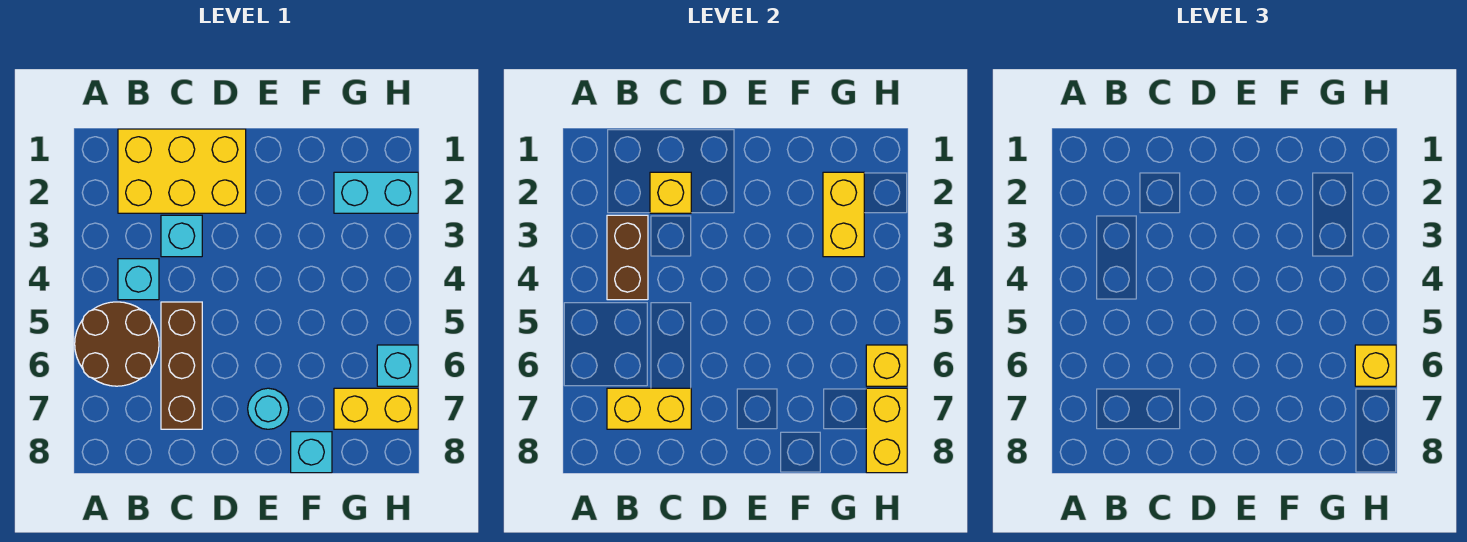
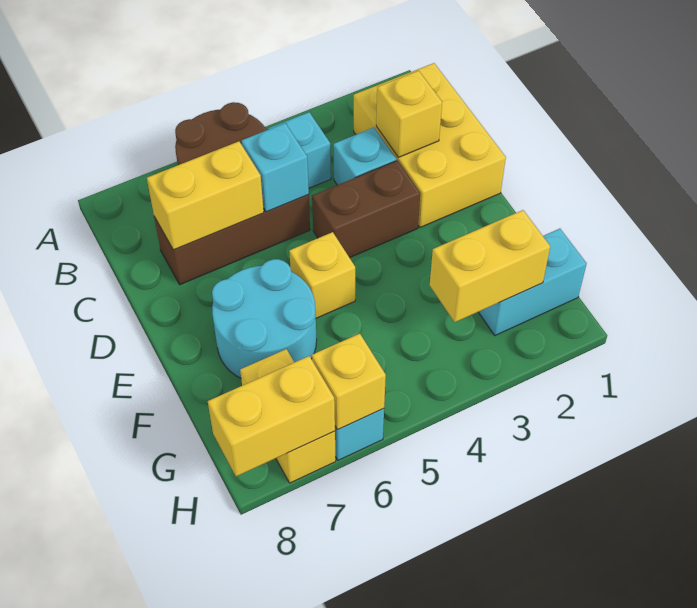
brown 1x2 brick [607,215,648,300] -> brown 1x2 brick moved to [312,161,420,258]
yellow 1x2 brick [607,388,691,429] -> yellow 1x2 brick turned to [147,141,264,250]
cyan 1x1 round brick [248,388,289,429] -> cyan 2x2 round brick [212,259,317,378]
cyan 1x1 brick [291,432,332,473] -> cyan 1x1 brick moved to [242,123,309,212]
cyan 1x2 brick [334,172,418,213] -> cyan 1x2 brick turned to [479,229,587,335]
yellow 1x1 brick [1355,345,1396,386] -> yellow 1x1 brick moved to [289,232,355,318]

